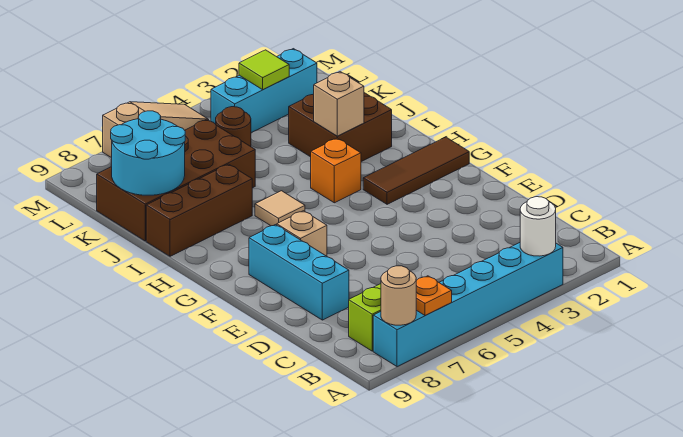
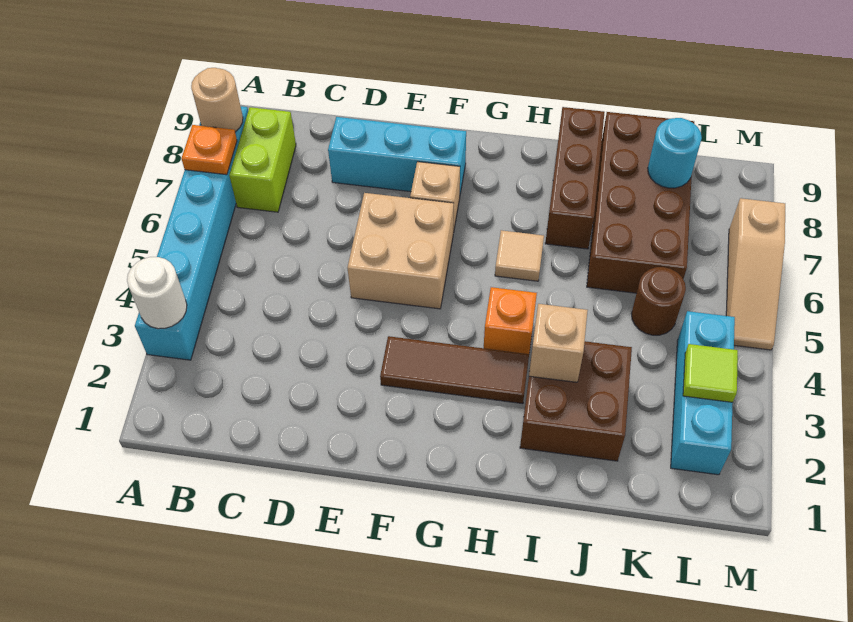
none -> tan 2x2 brick [348,193,454,309]
brown 1x3 tile [363,137,469,204] -> brown 1x3 tile turned to [380,336,529,404]
cyan 2x2 round brick [111,111,185,195] -> cyan 1x1 round brick [648,118,702,188]

